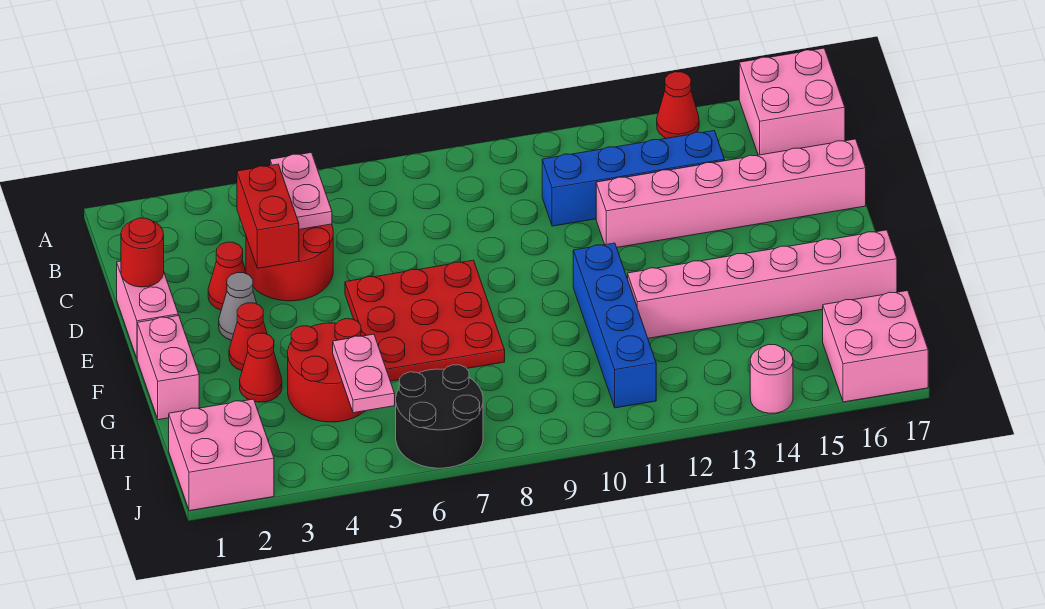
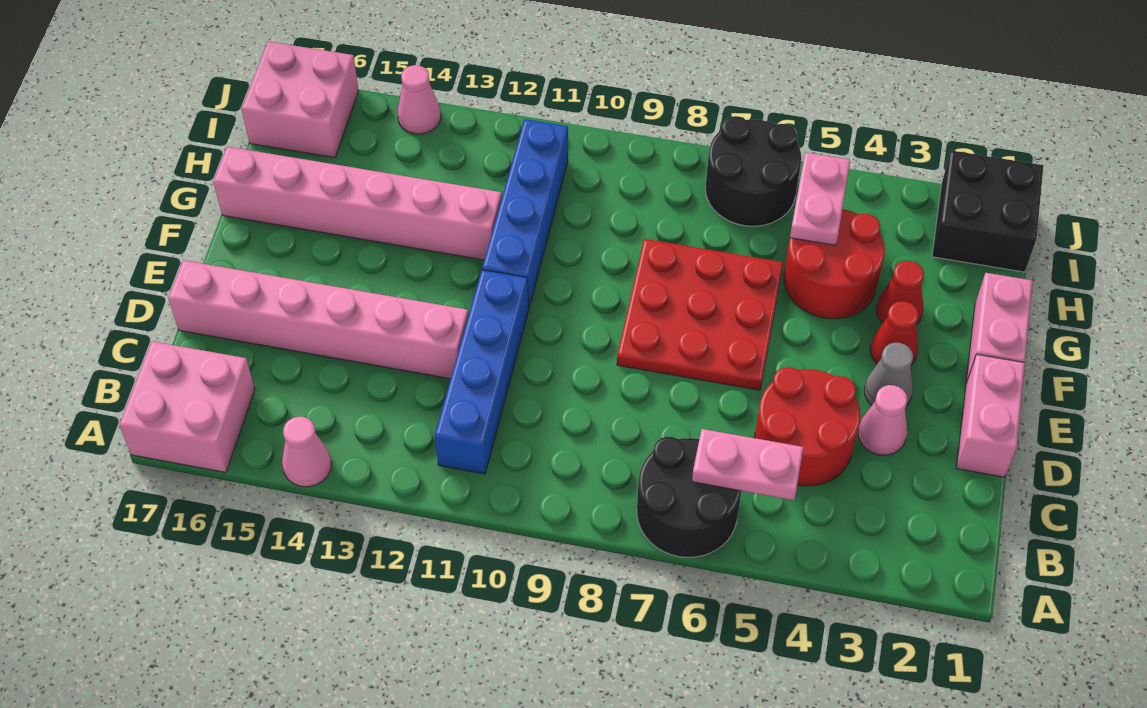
none -> black 2x2 round brick [637,437,741,557]
red 1x1 cone [657,72,699,138] -> pink 1x1 cone [282,417,332,487]
pink 1x2 plate [270,153,332,229] -> pink 1x2 plate turned to [692,429,803,500]
red 1x2 brick [237,164,299,268] -> none
blue 1x4 brick [542,131,724,226] -> blue 1x4 brick turned to [435,270,529,474]
red 1x1 round brick [121,218,164,287] -> none
red 1x1 cone [208,242,246,310] -> pink 1x1 cone [858,385,907,455]
pink 2x2 brick [169,399,274,511] -> black 2x2 brick [932,150,1043,272]
pink 1x1 round brick [750,345,793,413] -> pink 1x1 cone [397,65,441,134]

